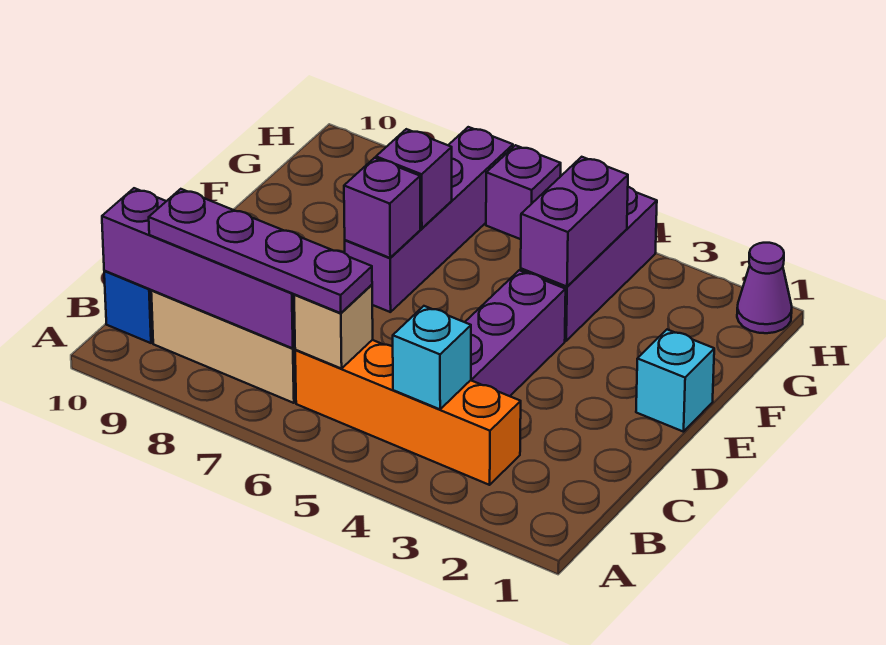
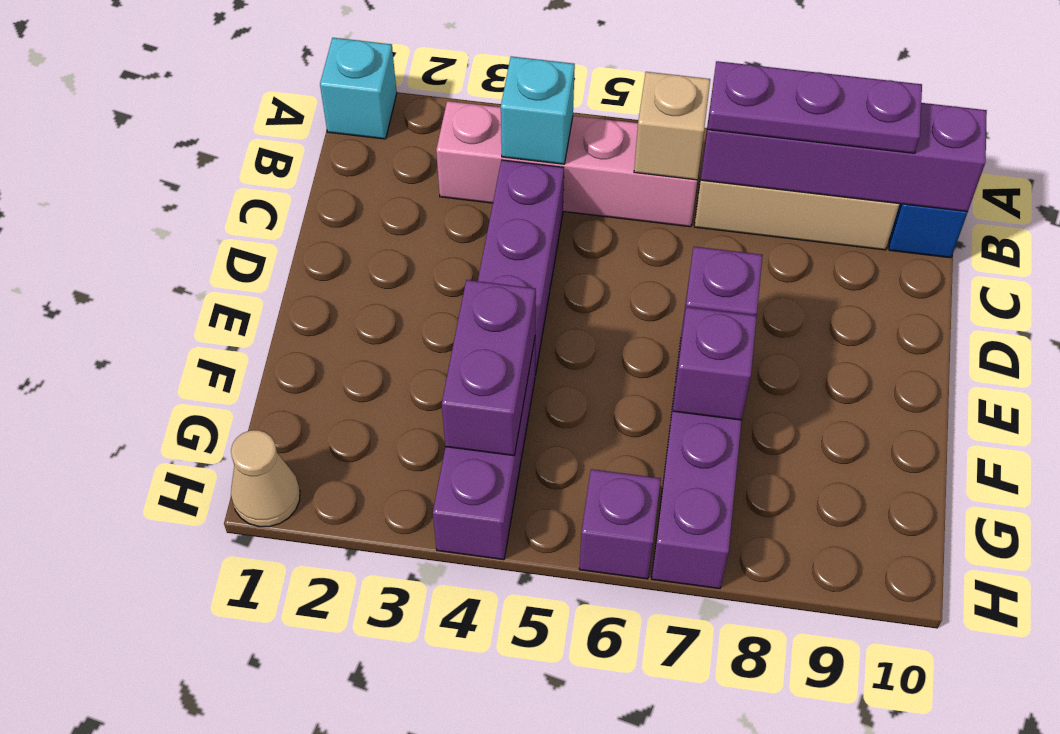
orange 1x4 brick [295,340,521,485] -> pink 1x4 brick [436,101,697,227]
purple 1x4 plate [149,189,372,313] -> purple 1x3 plate [708,61,922,153]
cyan 1x1 brick [636,330,714,432] -> cyan 1x1 brick moved to [320,38,397,139]
purple 1x1 cone [737,243,792,333] -> tan 1x1 cone [231,430,300,527]

